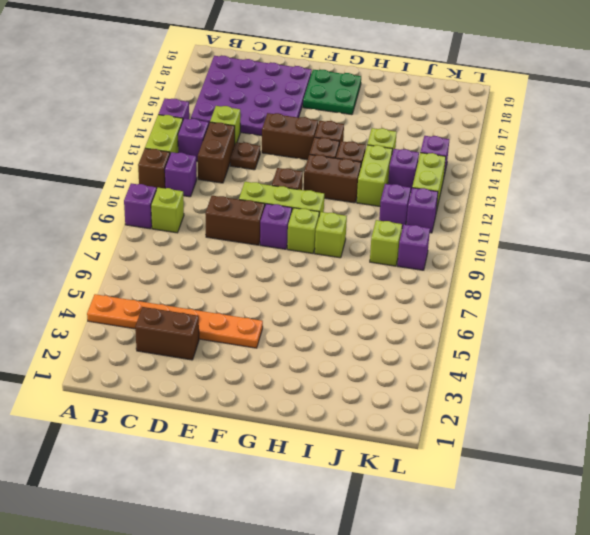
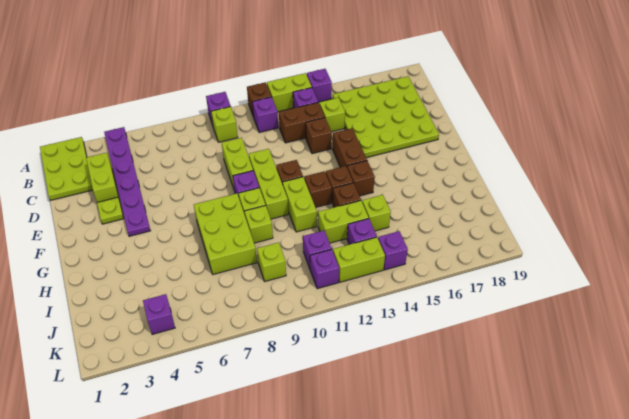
none -> lime 2x3 plate [40,137,93,200]
orange 1x6 plate [87,294,263,348] -> purple 1x6 plate [104,127,150,236]
purple 4x4 plate [191,56,312,136] -> lime 4x4 plate [333,76,439,158]
brown 1x2 brick [135,307,199,360] -> lime 1x2 brick [86,153,119,202]
brown 1x2 brick [205,196,265,245] -> lime 1x2 brick [222,138,253,188]
brown 1x1 plate [230,142,260,170] -> brown 1x1 brick [306,118,332,154]
none -> lime 1x1 plate [97,197,124,224]
green 2x2 plate [303,70,361,115] -> none
none -> lime 2x3 brick [194,194,257,274]
none -> lime 1x2 brick [283,177,317,232]
brown 1x2 brick [304,154,361,203] -> brown 1x1 brick [304,171,332,208]
purple 1x1 brick [397,224,430,270] -> purple 1x1 brick moved to [143,294,175,335]

